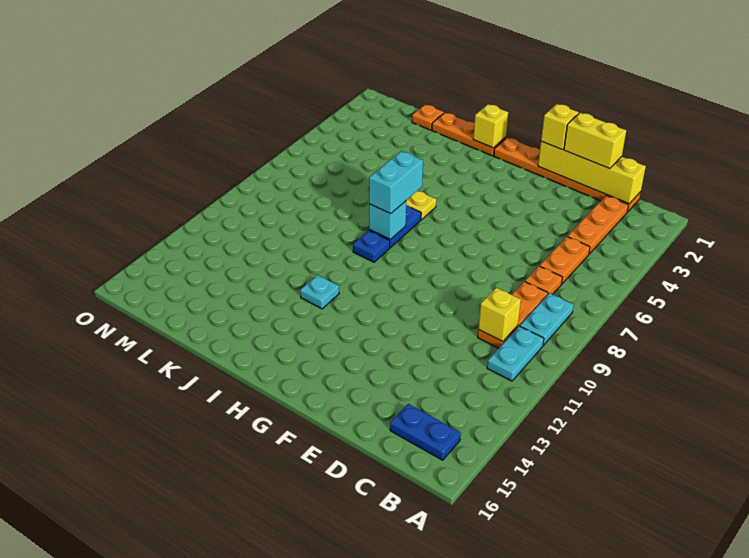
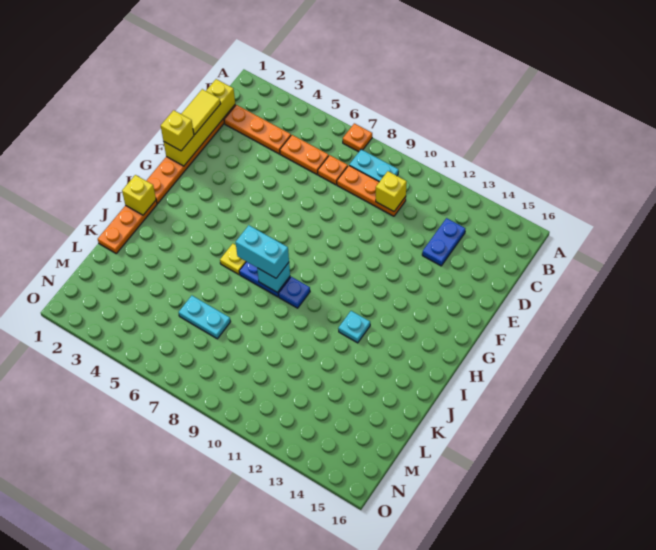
cyan 1x2 plate [487,326,544,381] -> cyan 1x2 plate moved to [179,296,231,339]
blue 1x2 plate [390,404,461,460] -> blue 1x2 plate moved to [422,218,465,266]
yellow 1x2 brick [564,113,626,169] -> yellow 1x2 tile [182,89,220,135]
orange 1x1 plate [412,104,444,130] -> orange 1x1 plate moved to [343,123,372,152]

